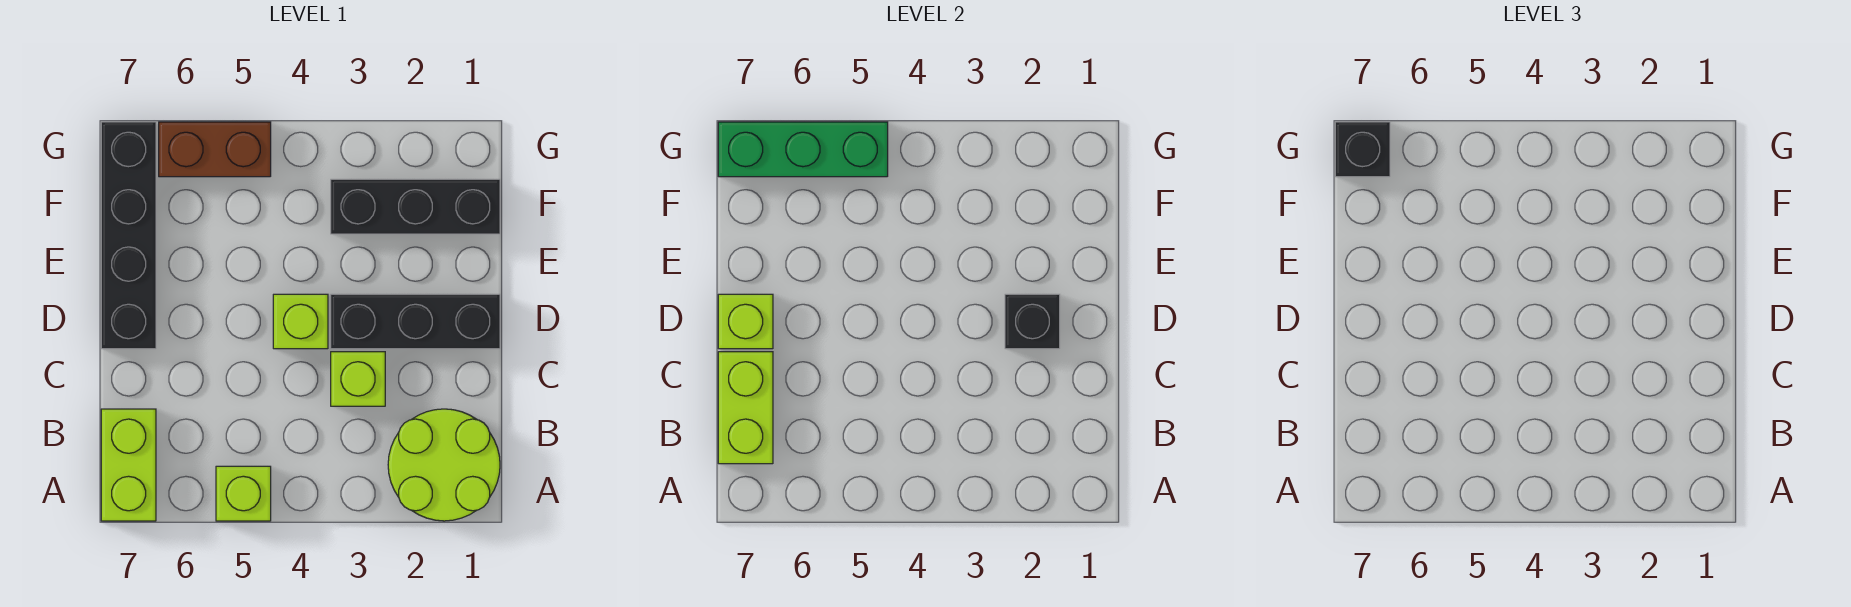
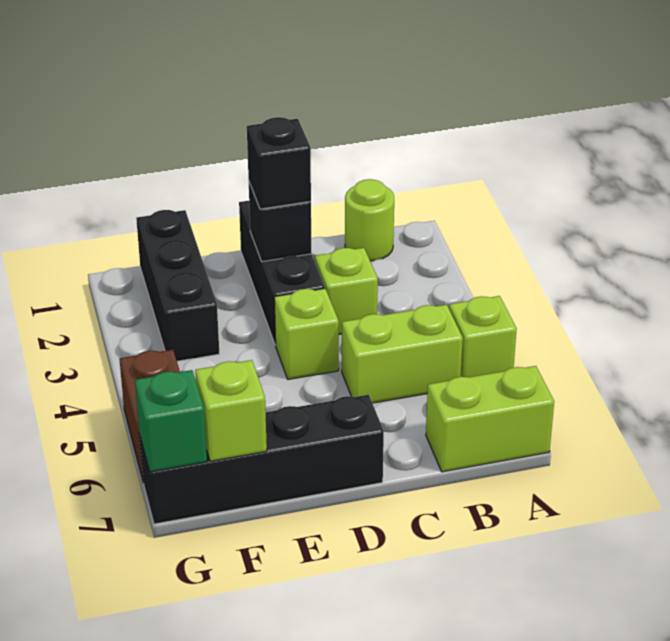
lime 2x2 round brick [388,409,500,521] -> lime 1x1 round brick [345,179,394,261]
lime 1x2 brick [718,352,773,464] -> lime 1x2 brick moved to [342,305,463,403]
lime 1x1 brick [718,294,773,349] -> lime 1x1 brick moved to [195,360,267,461]
green 1x3 brick [718,122,888,177] -> green 1x1 brick [135,370,207,472]
black 1x1 brick [1335,122,1390,177] -> black 1x1 brick moved to [247,117,311,209]

